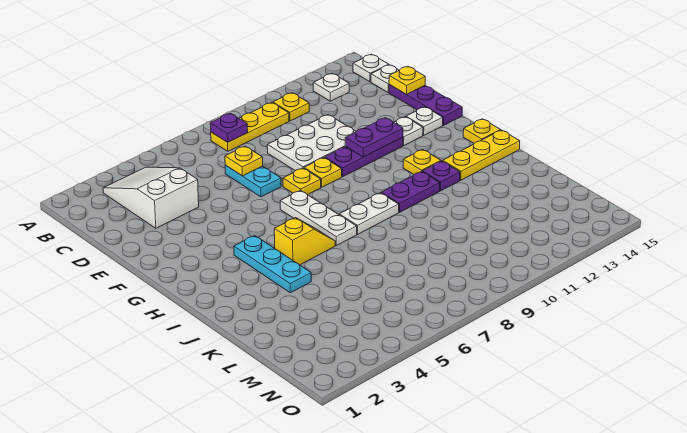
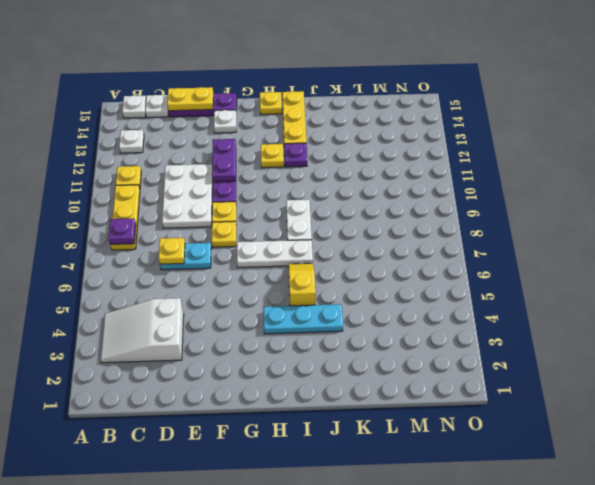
yellow 1x1 plate [389,66,425,94] -> yellow 1x2 plate [167,87,213,111]
white 1x1 plate [394,117,423,145] -> none
purple 1x2 plate [381,171,440,212] -> none

